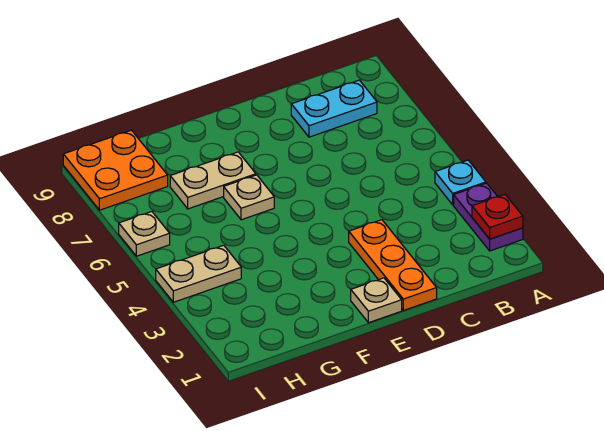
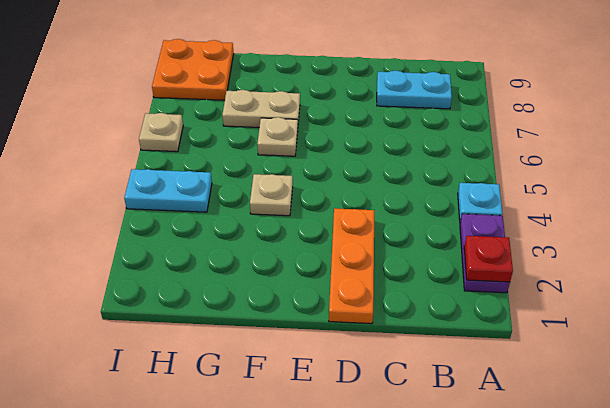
tan 1x1 plate [351,278,402,323] -> tan 1x1 plate moved to [250,174,293,216]
tan 1x2 plate [156,245,241,302] -> cyan 1x2 plate [124,169,212,212]

